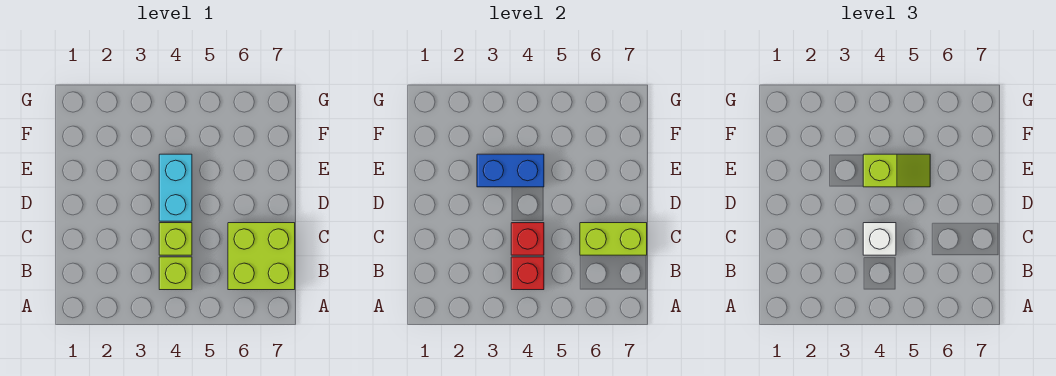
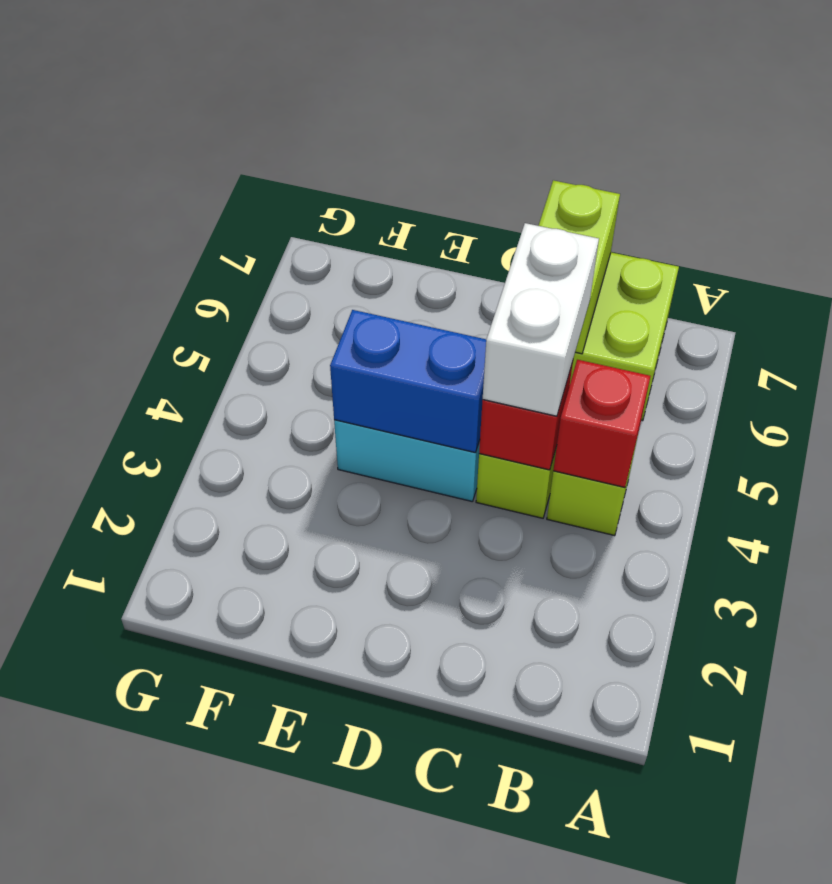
white 1x1 brick [863,223,896,255] -> white 1x2 brick [483,223,599,416]
blue 1x2 brick [477,154,544,187] -> blue 1x2 brick turned to [330,310,486,453]
lime 1x2 slope [863,154,930,187] -> none

